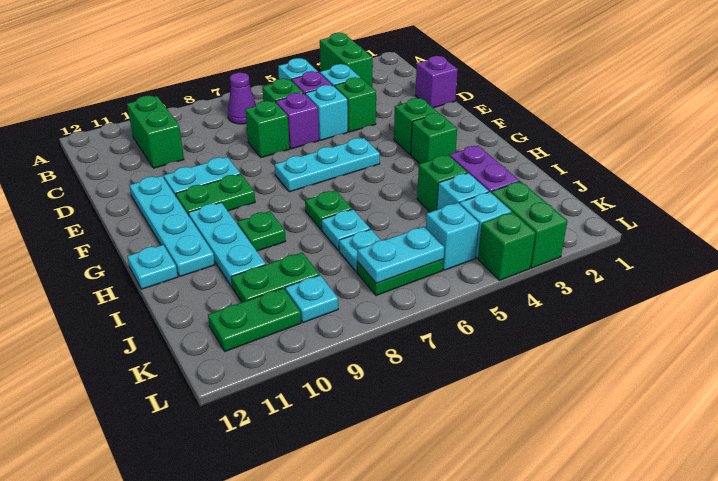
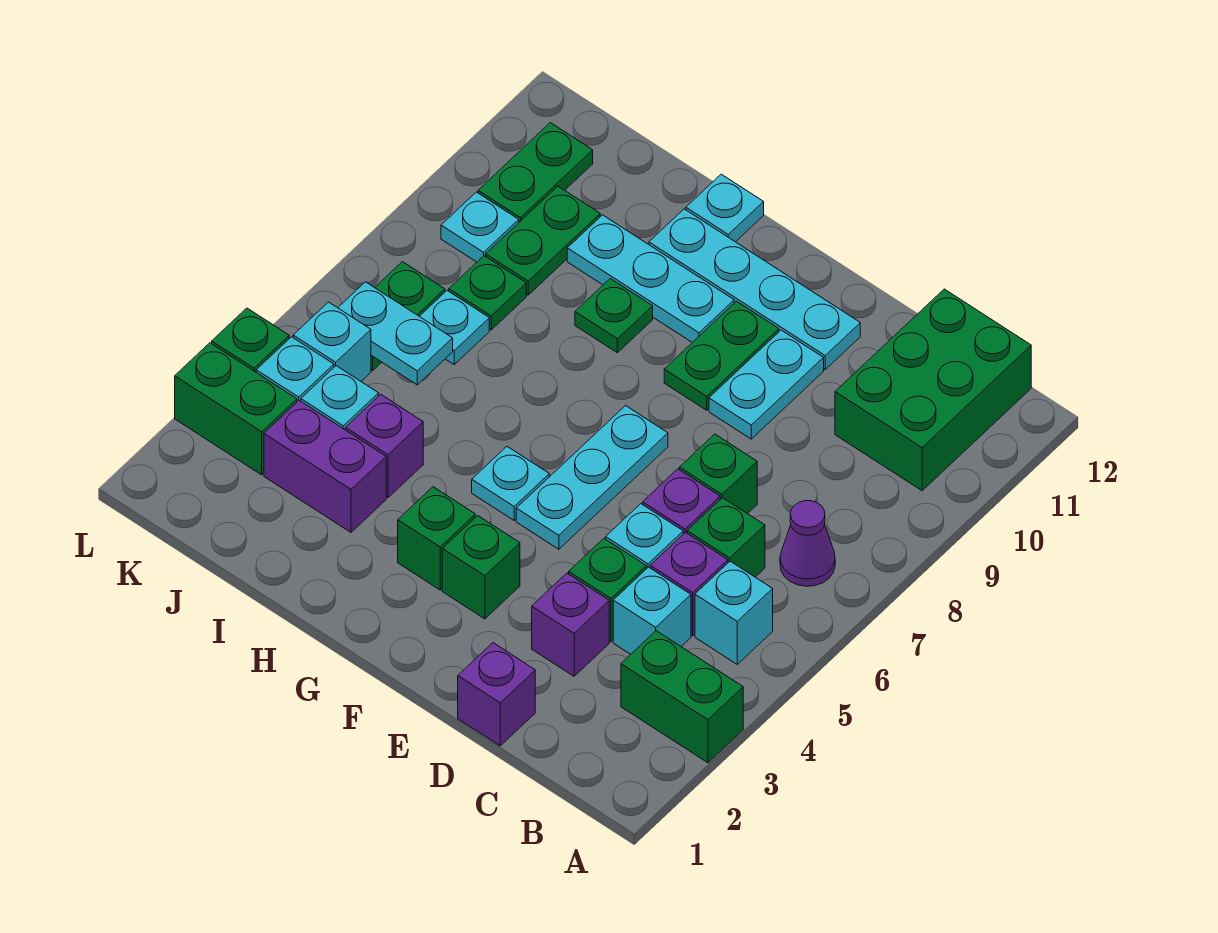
green 1x2 brick [127,96,184,168] -> green 2x3 brick [835,289,1031,491]
none -> purple 1x1 brick [532,573,609,676]
green 1x1 plate [305,190,352,230] -> green 1x1 plate moved to [449,256,526,330]
green 1x1 brick [417,155,467,212] -> purple 1x1 brick [346,394,423,498]
cyan 1x1 plate [322,209,370,250] -> cyan 1x1 plate moved to [472,447,549,520]
cyan 1x2 plate [357,227,444,283] -> cyan 1x2 plate turned to [338,282,453,385]

